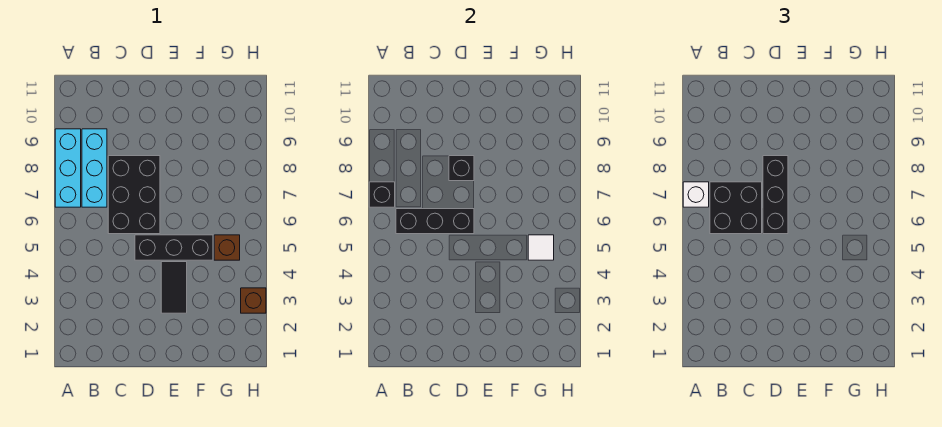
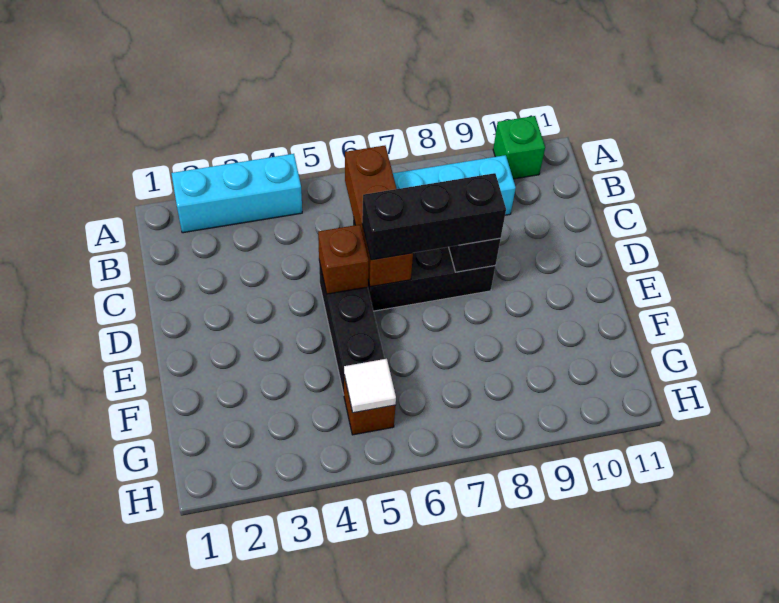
cyan 1x3 brick [55,129,81,207] -> cyan 1x3 brick moved to [171,154,302,233]
black 1x1 brick [369,182,395,207] -> none
white 1x1 brick [683,182,709,207] -> none
none -> green 1x1 brick [493,116,545,179]
black 1x3 brick [396,209,474,234] -> brown 1x3 brick [345,146,413,287]
black 2x2 brick [710,182,762,234] -> none
black 1x2 tile [161,262,187,313] -> none
brown 1x1 brick [241,288,266,313] -> brown 1x1 brick moved to [318,225,369,294]

